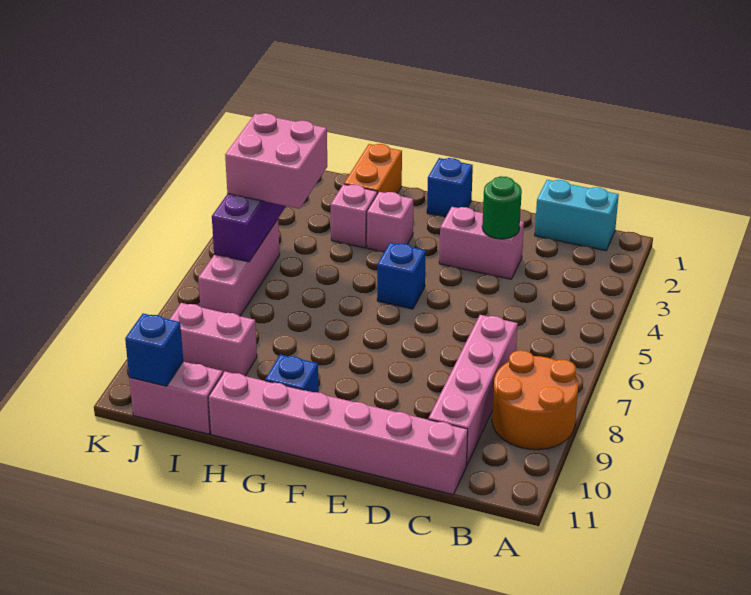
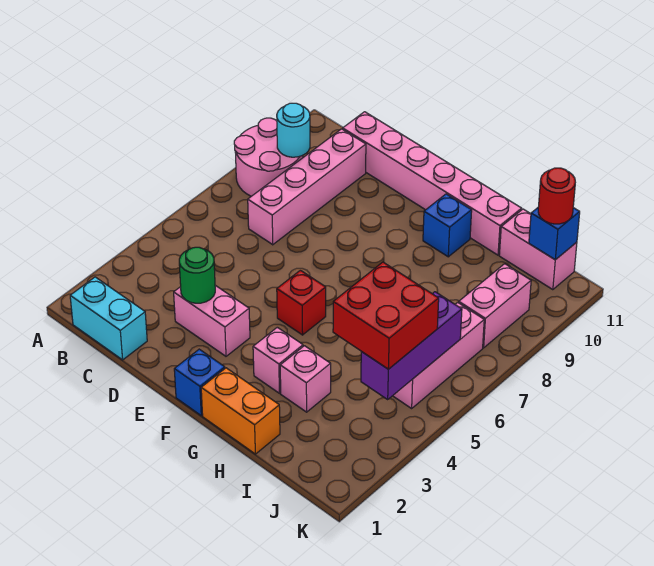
orange 2x2 round brick [492,350,578,450] -> pink 2x2 round brick [234,118,303,196]
none -> cyan 1x1 round brick [277,103,310,157]
blue 1x1 brick [377,243,426,309] -> red 1x1 brick [277,270,326,335]
orange 1x2 brick [344,144,402,194] -> orange 1x2 brick turned to [201,368,280,454]
pink 2x2 brick [225,113,327,209] -> red 2x2 brick [333,262,439,369]
pink 1x2 brick [170,303,257,376] -> pink 1x2 brick turned to [459,264,531,348]
none -> red 1x1 round brick [538,168,575,224]

